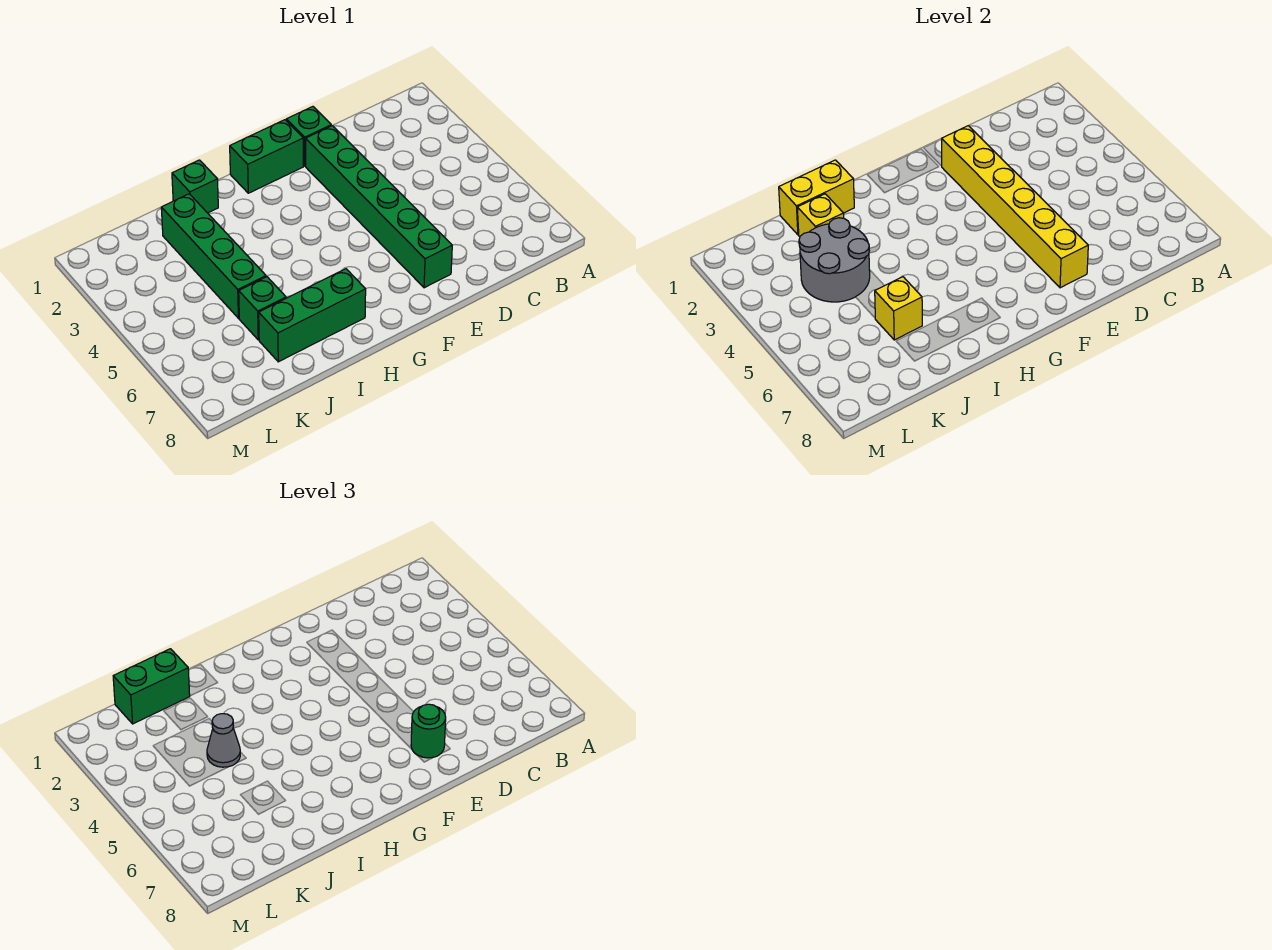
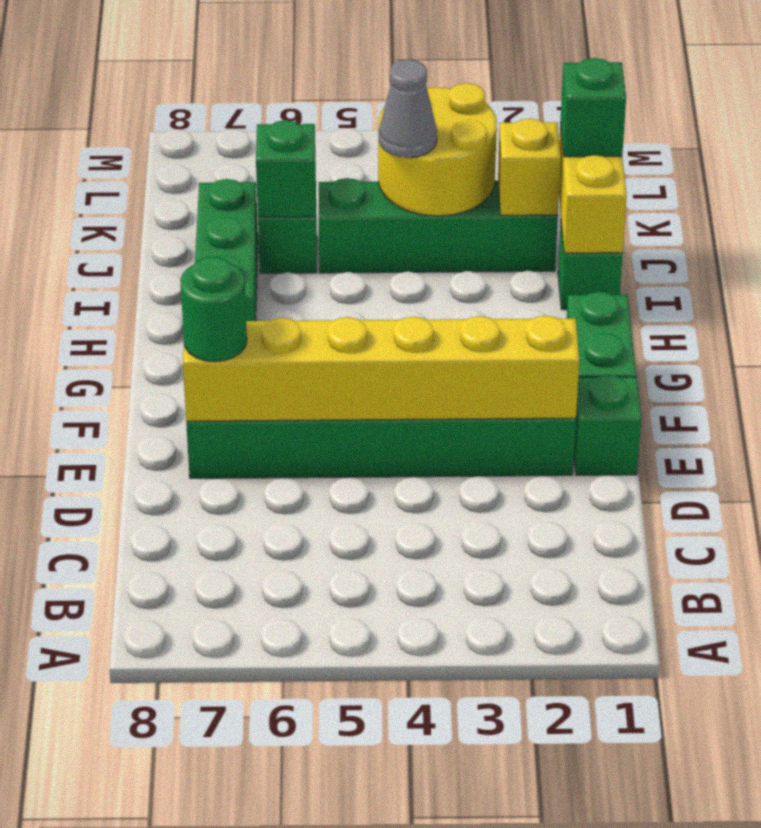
green 1x2 brick [113,649,190,724] -> green 1x1 brick [560,58,626,157]
grey 2x2 round brick [799,218,870,302] -> yellow 2x2 round brick [378,83,497,216]
yellow 1x1 brick [875,277,922,340] -> green 1x1 brick [256,120,316,217]

